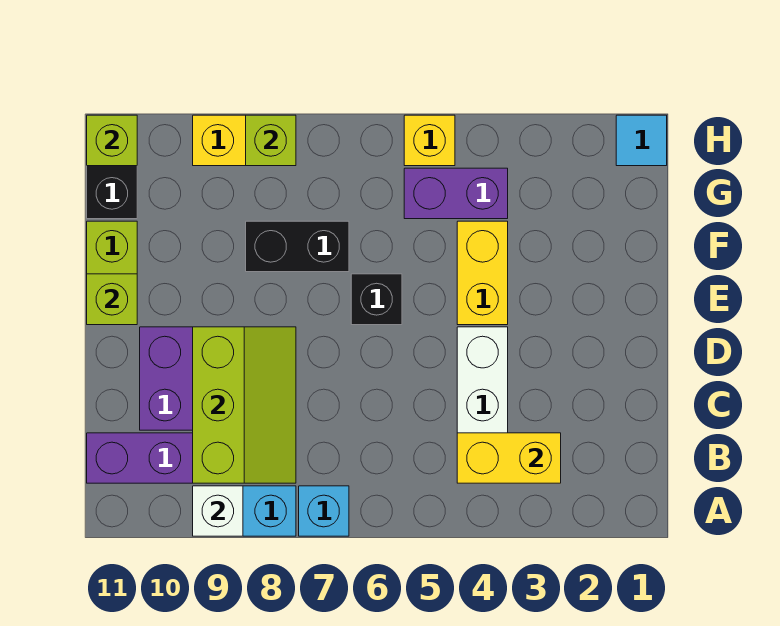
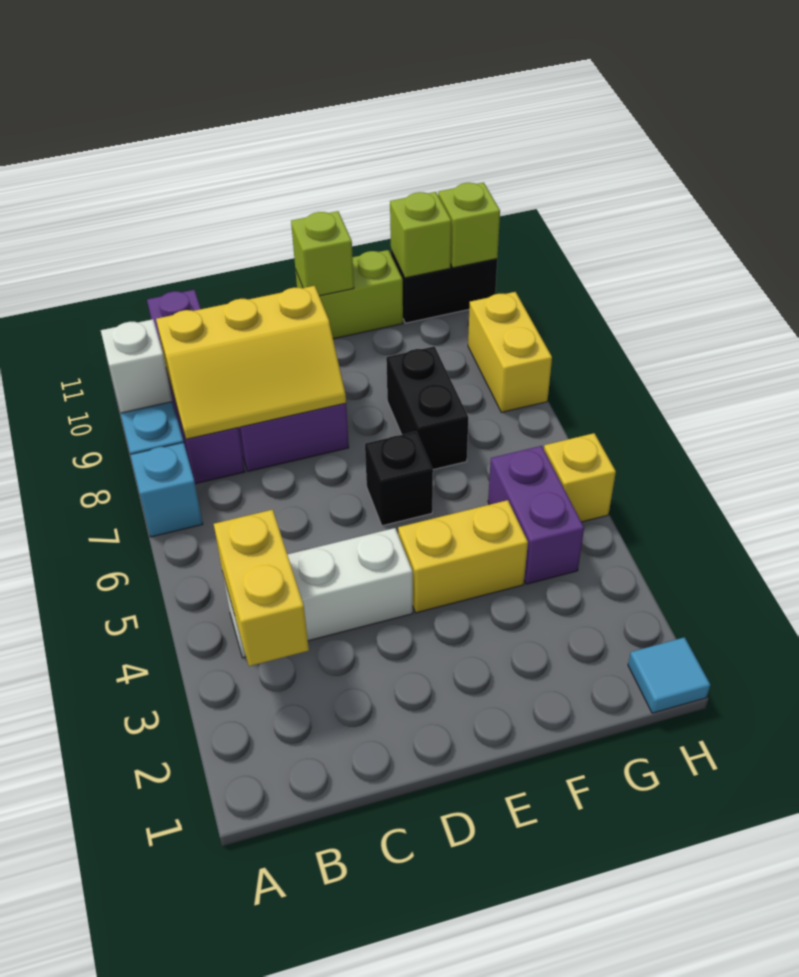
lime 2x3 slope [193,327,296,483] -> yellow 2x3 slope [156,286,346,439]
lime 1x1 brick [246,115,296,166] -> lime 1x1 brick moved to [390,192,451,278]

